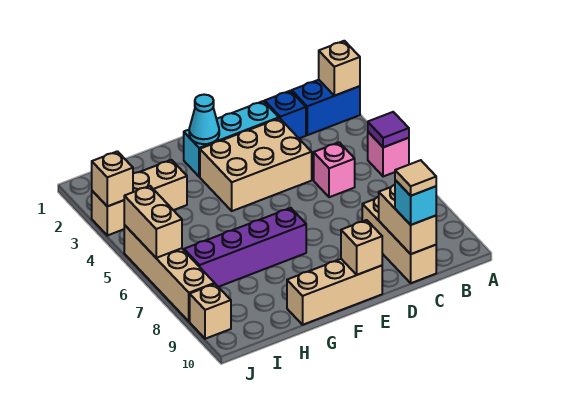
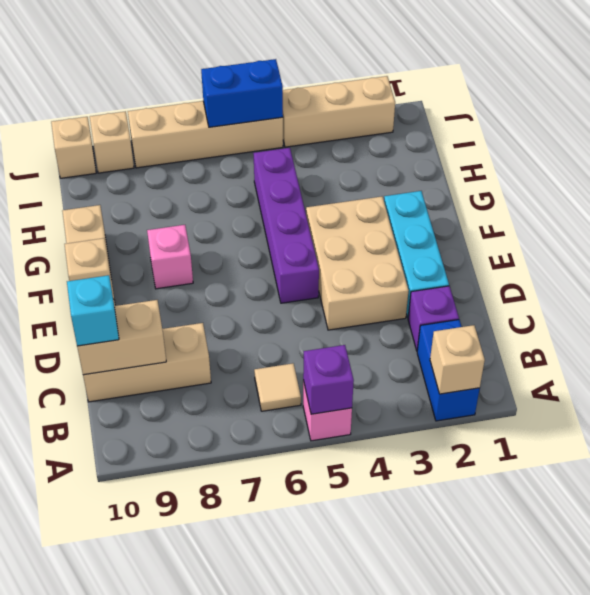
purple 1x1 tile [368,112,409,147] -> purple 1x1 brick [303,345,354,414]
blue 1x1 brick [265,91,306,138] -> purple 1x1 brick [408,286,459,350]
pink 1x1 brick [314,142,355,197] -> pink 1x1 brick moved to [147,225,193,289]
tan 1x1 tile [395,160,436,196] -> tan 1x1 tile moved to [254,363,301,411]
cyan 1x1 cone [189,95,219,144] -> none
purple 1x4 brick [184,208,306,287] -> purple 1x4 brick moved to [254,148,319,303]
tan 1x3 brick [92,160,187,235] -> tan 1x3 brick turned to [283,76,395,147]
tan 1x1 brick [92,151,133,206] -> tan 1x1 brick moved to [51,117,96,178]
tan 1x2 brick [124,186,182,258] -> blue 1x2 brick [201,59,283,127]

